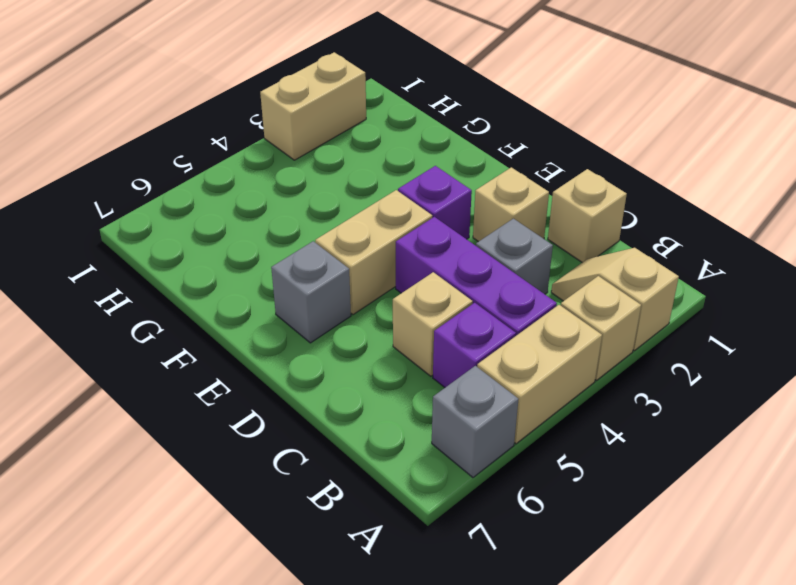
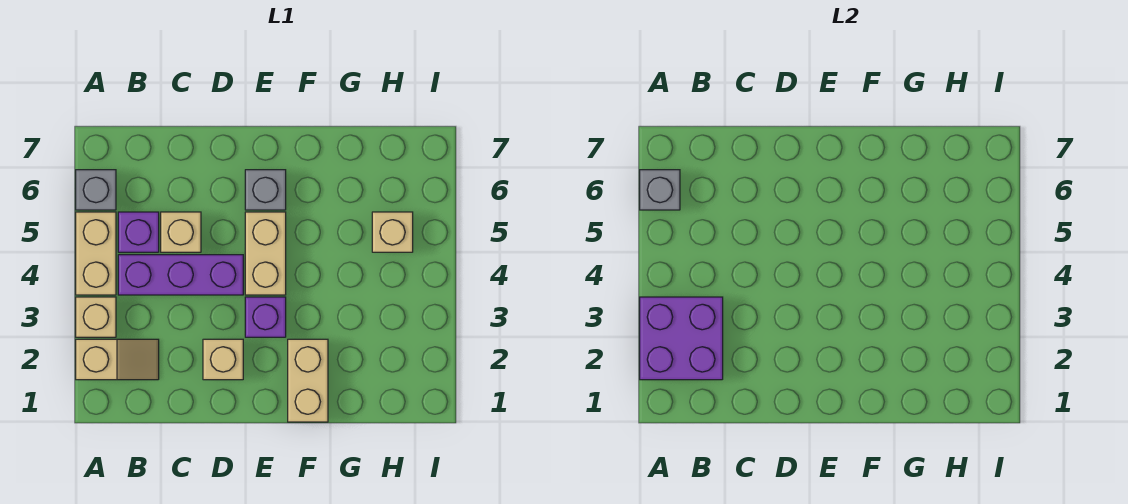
none -> purple 2x2 brick [640,297,723,380]
tan 1x1 brick [548,169,627,262] -> tan 1x1 brick moved to [372,212,413,252]
grey 1x1 brick [476,219,553,294] -> grey 1x1 brick moved to [640,170,680,210]
tan 1x2 brick [260,52,366,160] -> tan 1x2 brick moved to [288,339,328,422]

